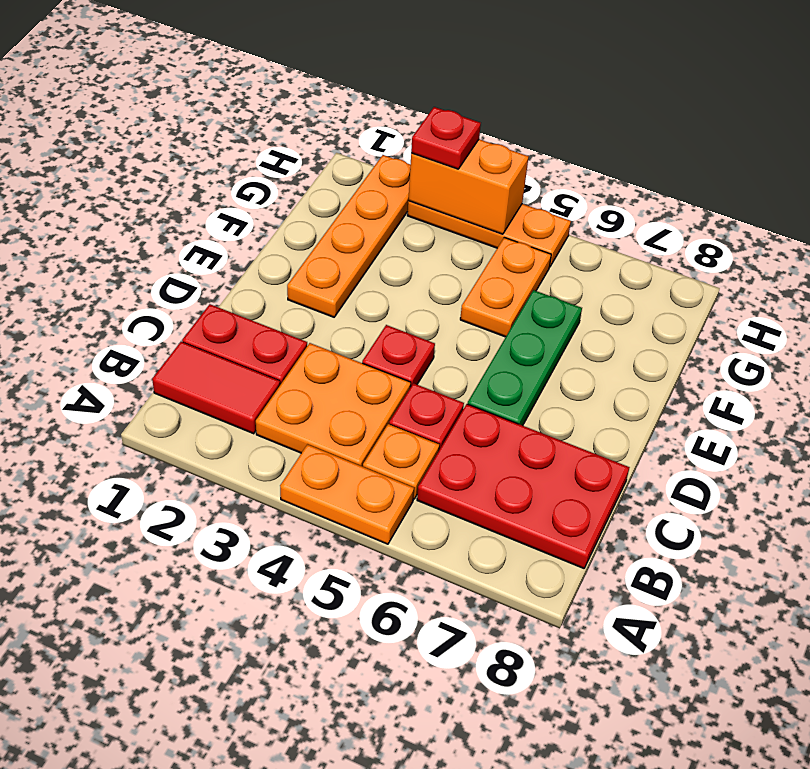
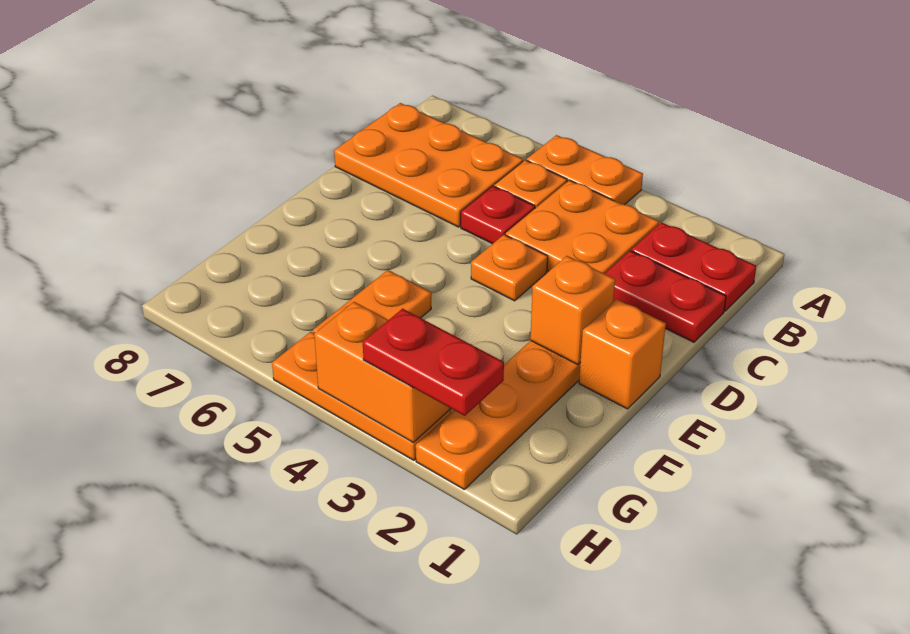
red 1x2 tile [152,342,280,434] -> red 1x2 plate [631,222,756,311]
red 2x3 plate [417,404,630,568] -> orange 2x3 plate [334,103,523,227]
red 1x1 plate [362,325,435,388] -> orange 1x1 plate [471,235,548,301]
green 1x3 plate [468,290,582,426] -> none
none -> orange 1x1 brick [579,299,666,409]
none -> orange 1x1 brick [530,256,615,365]
red 1x1 plate [411,107,481,169] -> red 1x2 plate [363,309,504,416]

